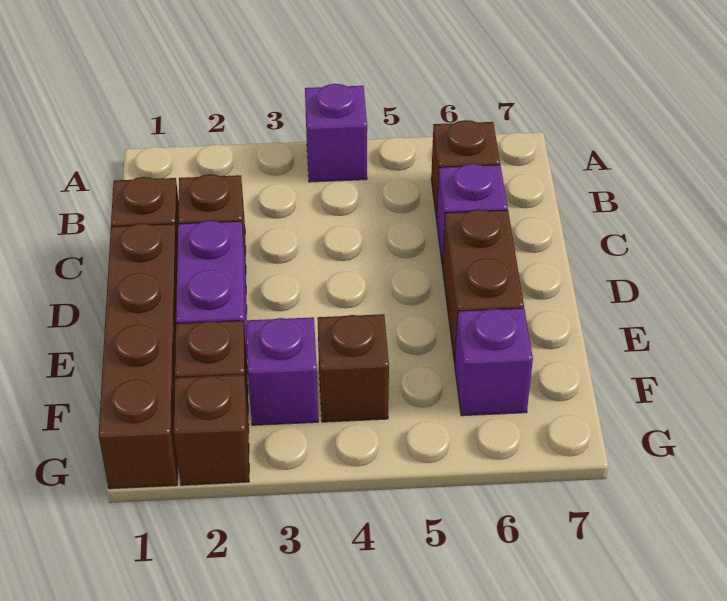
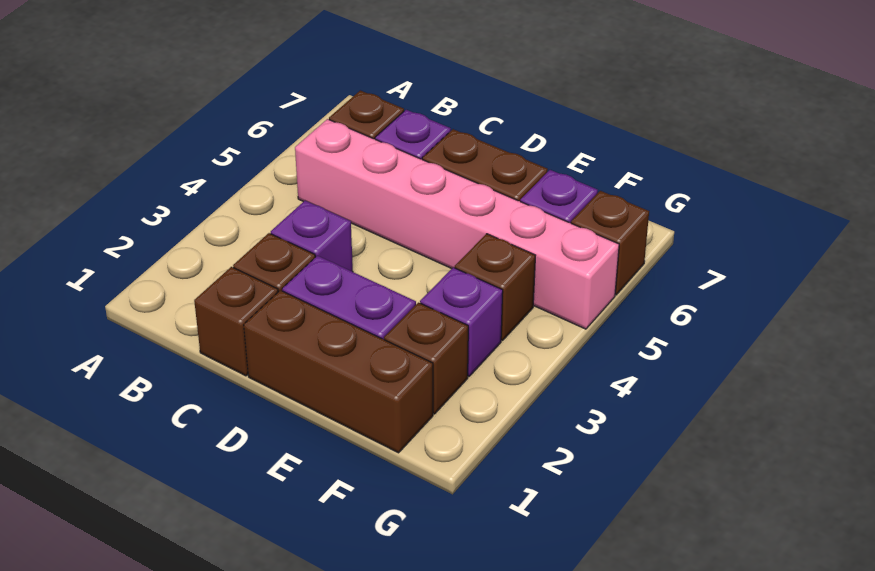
purple 1x1 brick [305,84,367,182] -> purple 1x1 brick moved to [271,201,353,272]
none -> pink 1x6 brick [295,119,619,329]
brown 1x4 brick [99,223,178,489] -> brown 1x3 brick [244,290,433,453]
brown 1x1 brick [174,375,249,485] -> brown 1x1 brick moved to [571,191,649,295]

